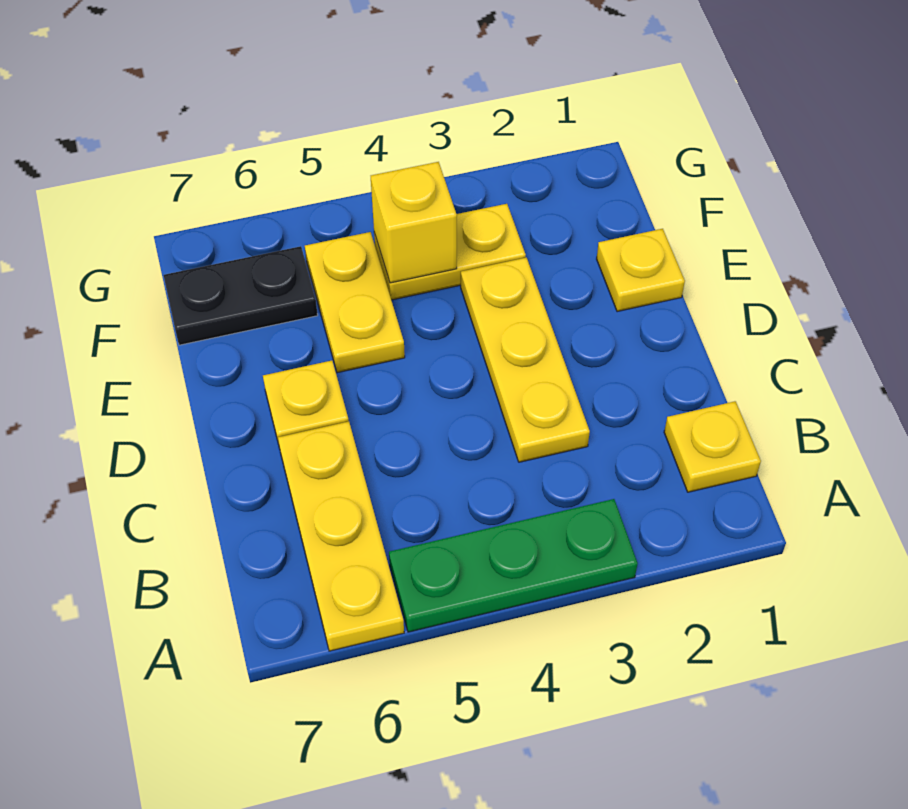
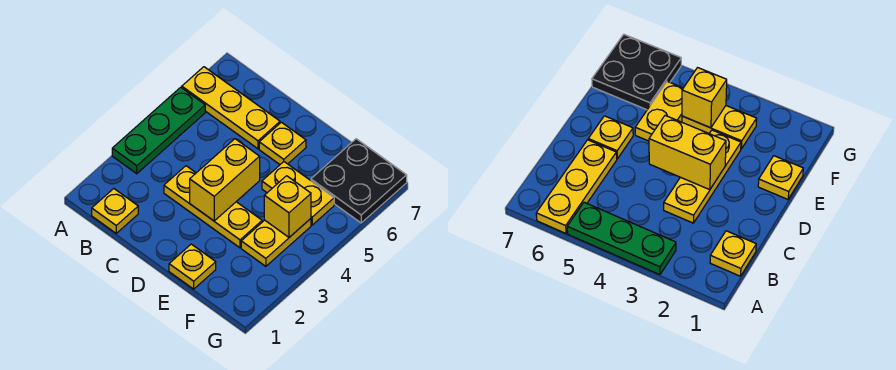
none -> yellow 1x2 brick [190,139,260,221]
black 1x2 plate [163,246,318,345] -> black 2x2 plate [311,139,407,223]

